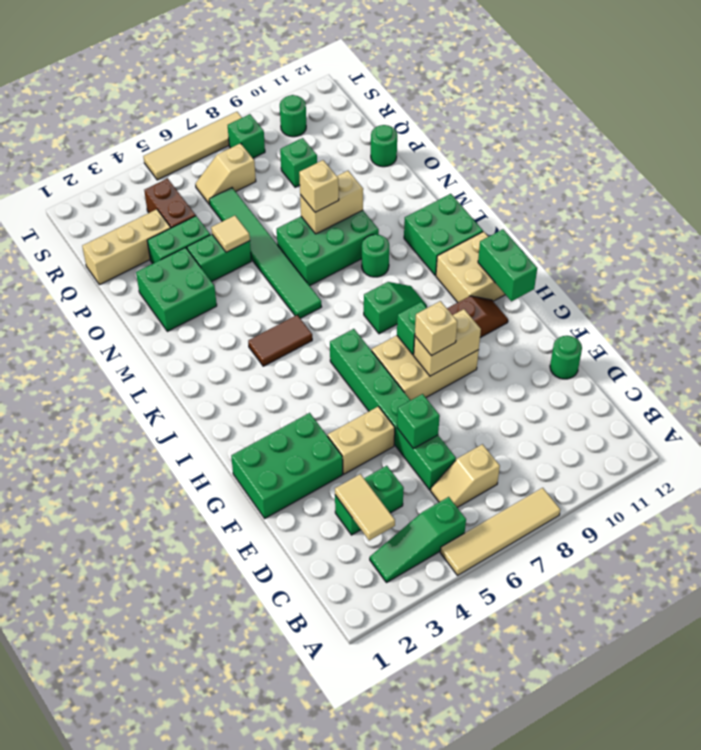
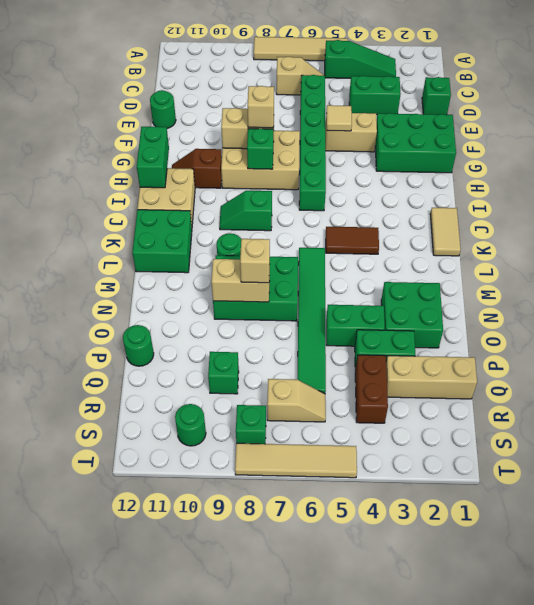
tan 1x2 tile [335,474,395,540] -> tan 1x2 tile moved to [430,208,461,256]
green 1x1 brick [397,394,440,449] -> green 1x1 brick moved to [422,77,451,115]
tan 1x1 tile [211,216,250,252] -> tan 1x1 tile moved to [326,105,352,131]

